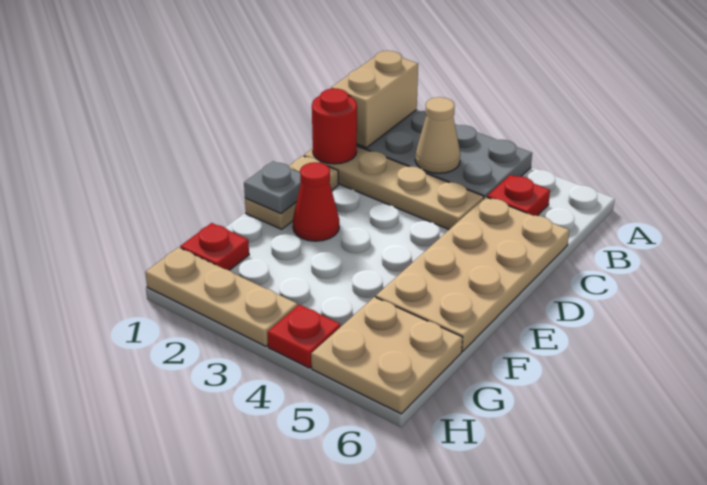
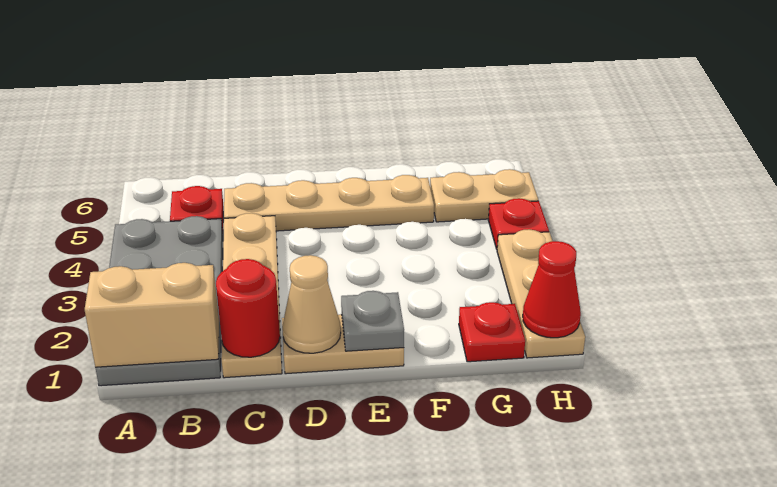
tan 1x1 cone [415,97,460,173] -> tan 1x1 cone moved to [282,255,341,353]
tan 2x4 plate [376,197,569,351] -> tan 1x4 plate [224,175,434,231]
red 1x1 cone [293,162,339,241] -> red 1x1 cone moved to [523,241,581,338]
tan 2x2 plate [311,297,463,414] -> tan 1x2 plate [430,169,538,222]

